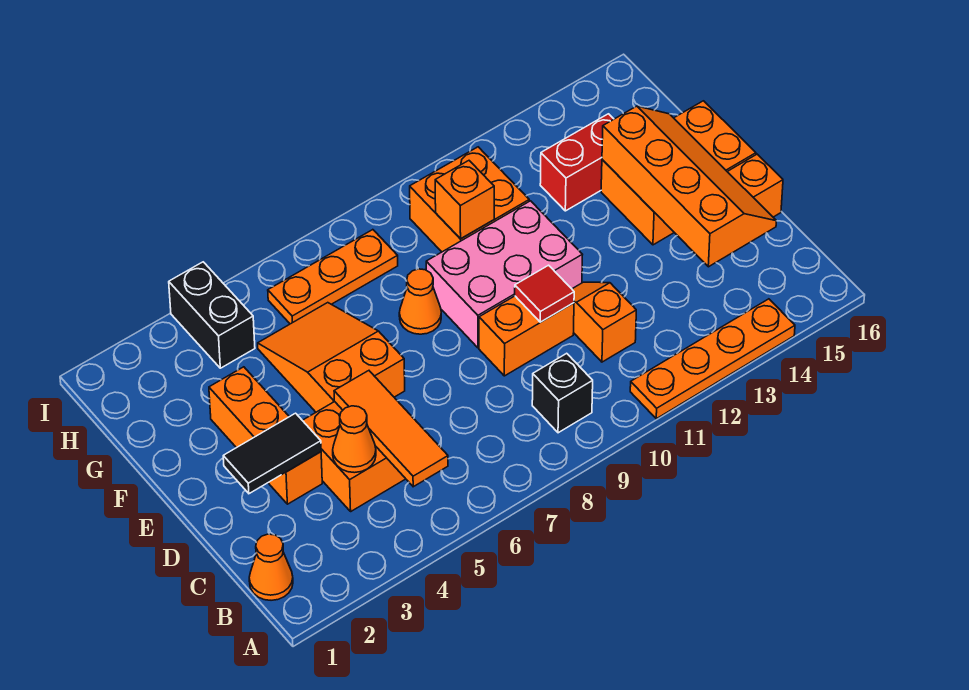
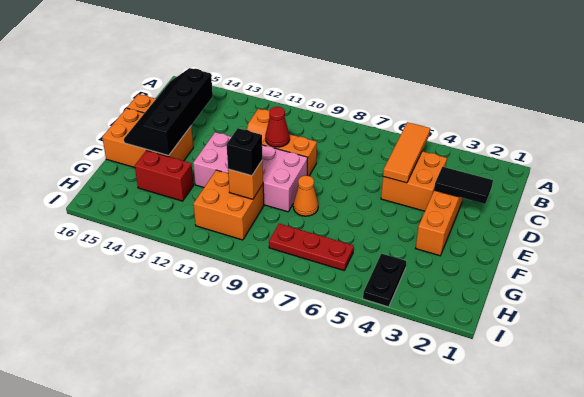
orange 1x4 plate [630,299,795,419] -> none
orange 1x1 cone [249,534,293,600] -> none
black 1x1 brick [532,353,593,433] -> black 1x1 brick moved to [227,128,263,176]
orange 1x1 cone [333,406,376,473] -> none
orange 2x4 slope [602,106,776,267] -> black 2x4 slope [124,68,213,155]
red 1x1 tile [515,265,574,322] -> red 1x1 cone [265,107,290,147]
orange 2x3 slope [258,303,405,412] -> none
pink 2x3 brick [426,201,583,348] -> pink 2x4 brick [193,132,308,212]
black 1x2 brick [169,262,255,368] -> black 1x2 plate [363,254,406,307]
orange 1x3 plate [268,230,398,324] -> red 1x3 plate [269,224,354,270]

